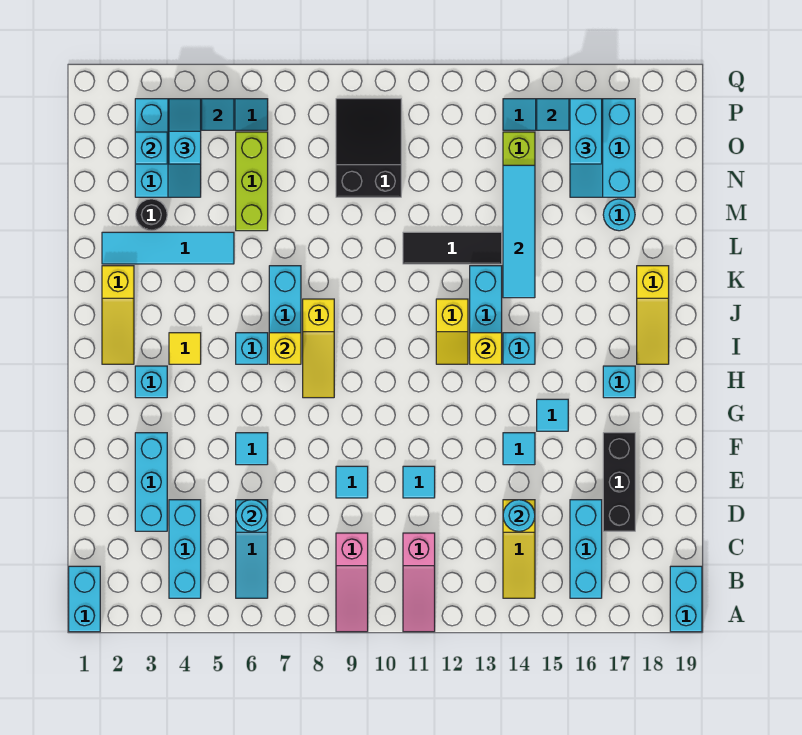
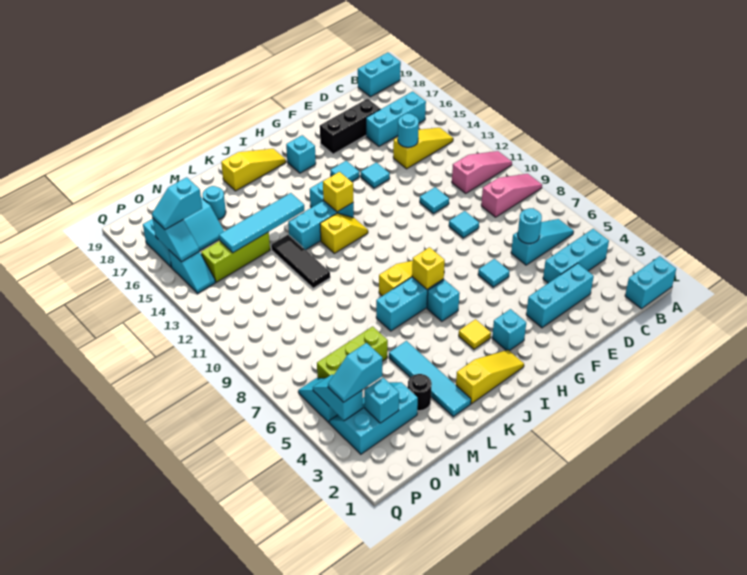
black 2x3 slope [336,99,401,197] -> none
cyan 1x2 brick [570,99,602,164] -> cyan 1x2 slope [152,177,202,229]

